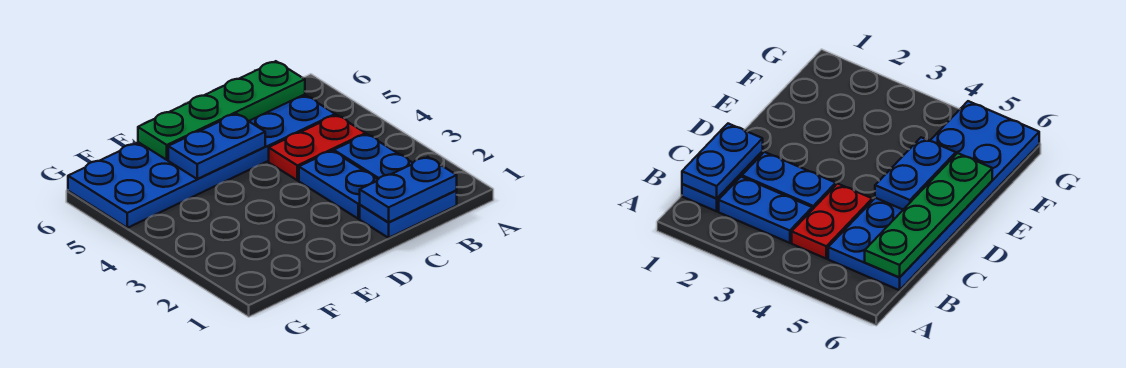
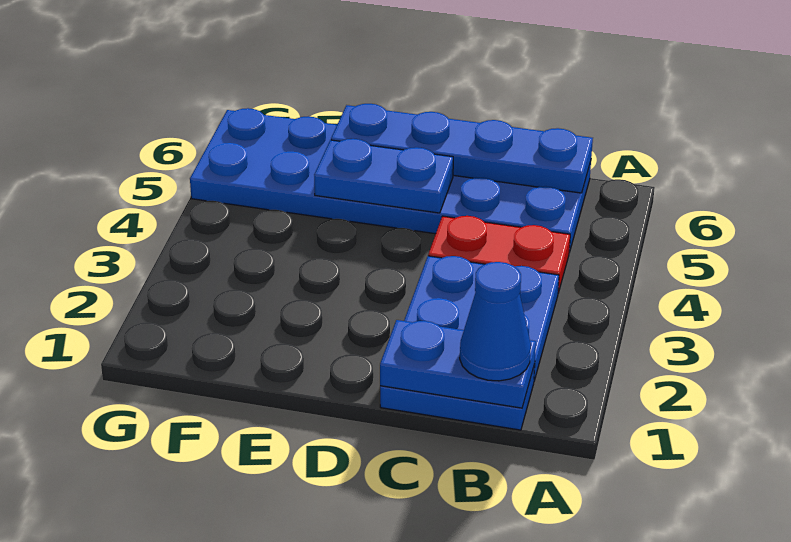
none -> blue 1x1 cone [460,262,531,381]
green 1x4 plate [138,61,305,160] -> blue 1x4 plate [331,104,593,193]

